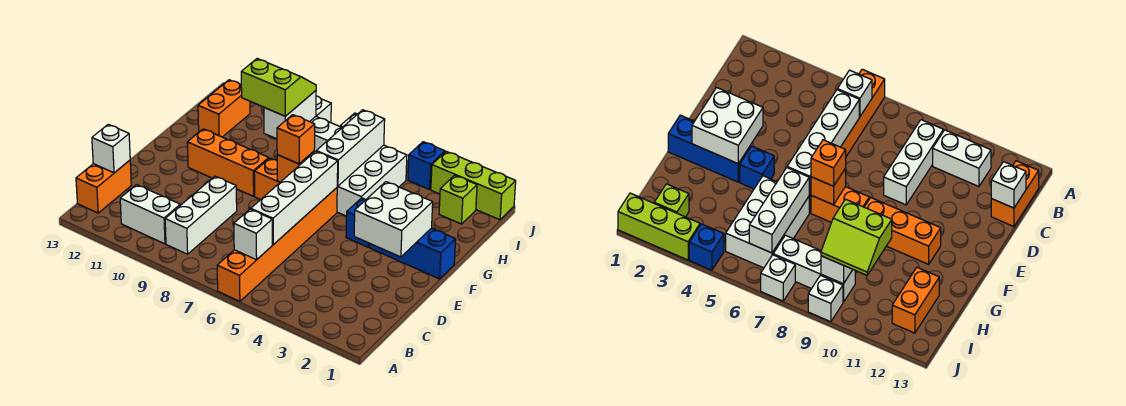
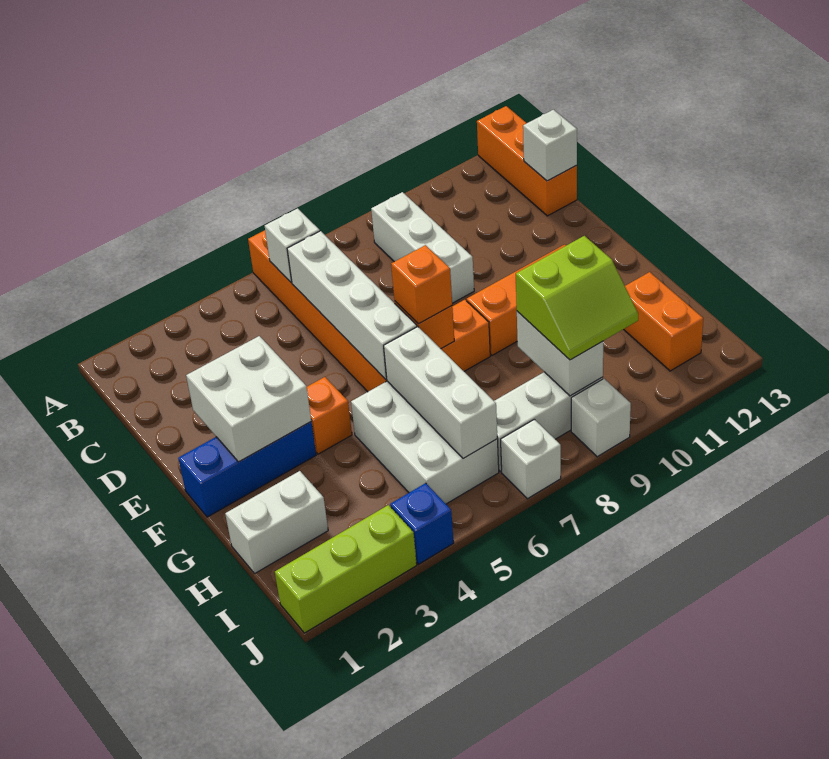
white 1x2 brick [120,185,180,244] -> white 1x2 brick moved to [225,471,328,573]
orange 1x2 brick [76,160,131,213] -> orange 1x3 brick [477,106,577,216]
blue 1x1 brick [346,198,370,247] -> orange 1x1 brick [307,377,352,454]
lime 1x1 brick [439,175,477,224] -> none

